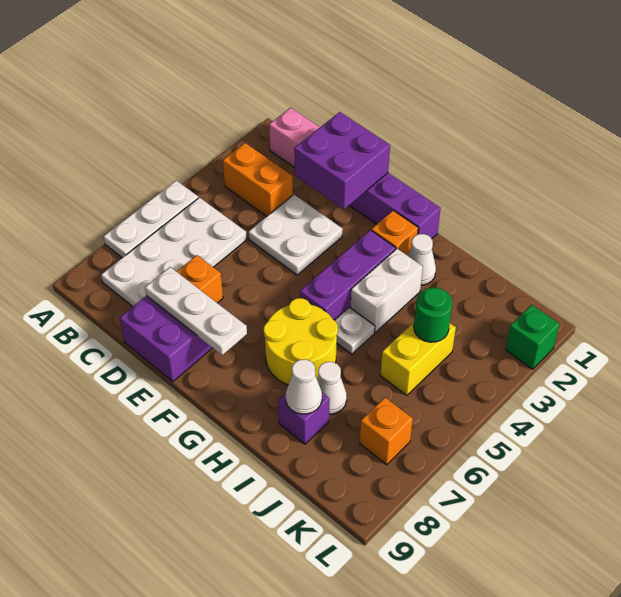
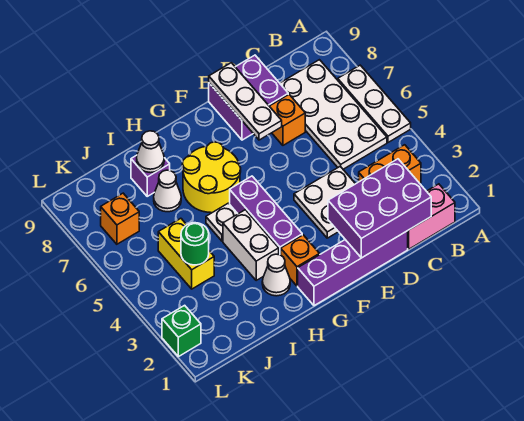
purple 2x2 brick [294,112,390,209] -> purple 2x3 brick [328,159,431,258]
white 1x3 plate [145,267,247,355] -> white 1x3 plate turned to [209,63,282,140]

